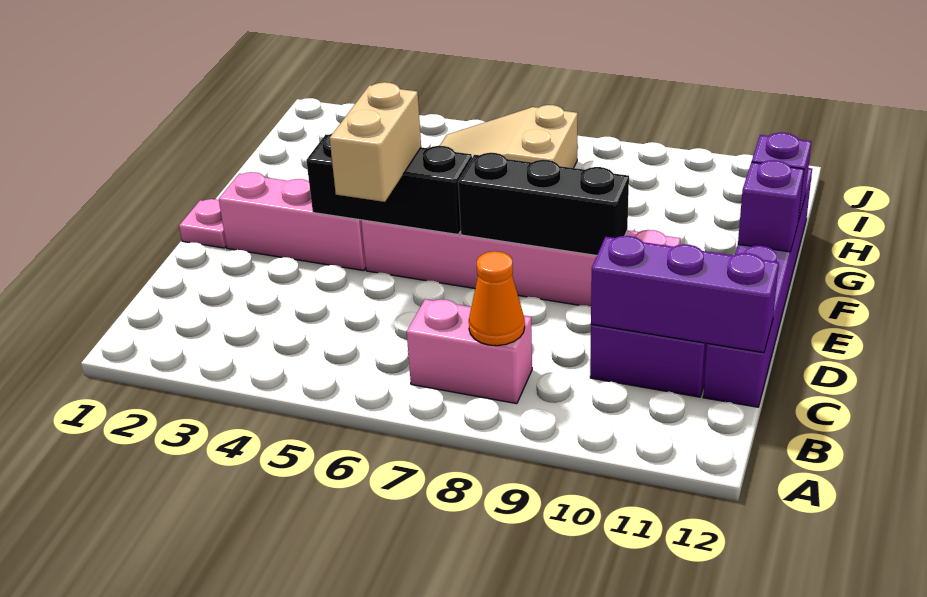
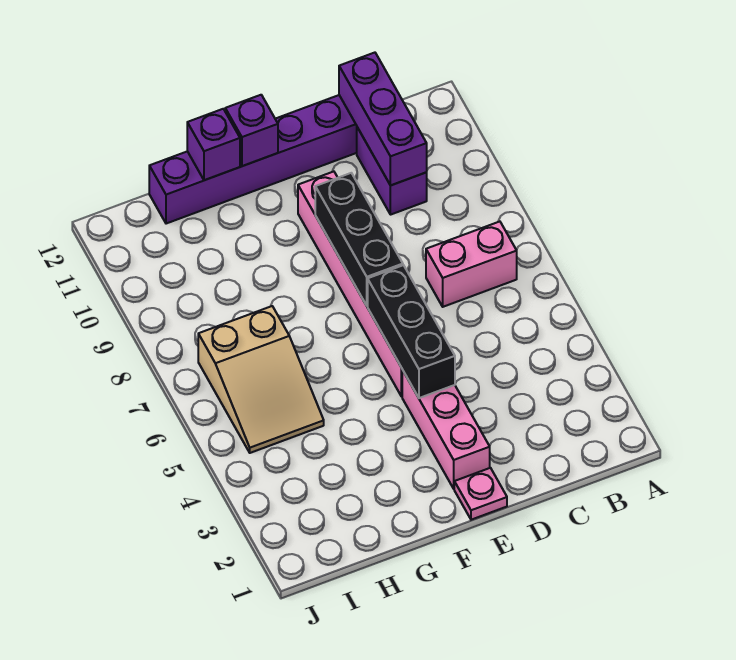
pink 1x2 brick [407,299,532,404] -> pink 1x2 brick turned to [426,222,517,307]
orange 1x1 cone [469,251,525,346] -> none
tan 1x2 brick [330,82,421,202] -> none

